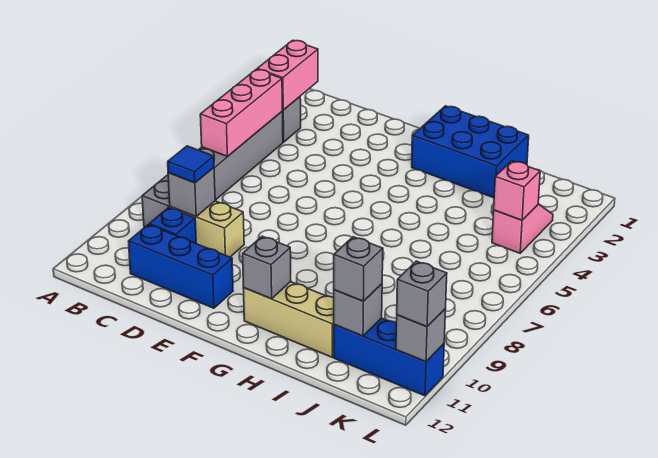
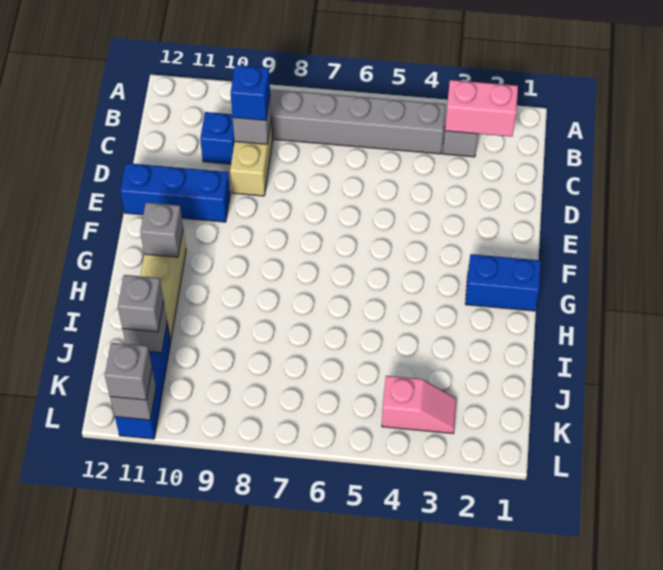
pink 1x3 brick [200,69,282,156] -> none
blue 1x1 tile [168,146,214,183] -> blue 1x1 brick [231,65,270,120]
blue 1x3 brick [128,225,233,308] -> blue 1x3 brick turned to [120,163,230,222]
blue 2x3 brick [412,106,529,198] -> blue 1x2 brick [465,254,541,311]
pink 1x1 brick [494,161,540,220] -> none

